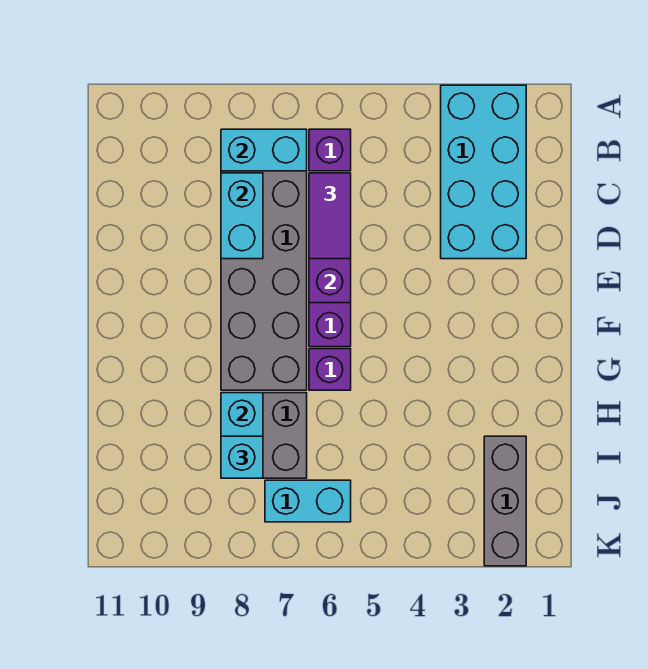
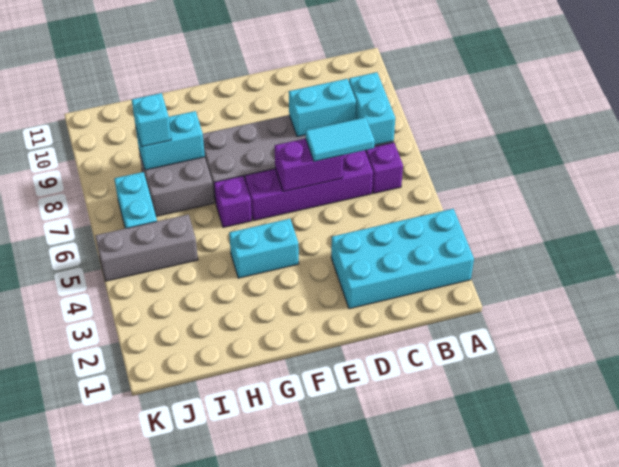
purple 1x2 tile [309,173,351,259] -> cyan 1x2 tile [306,117,375,161]
none -> cyan 1x2 brick [229,219,299,278]
grey 1x3 brick [484,436,526,566] -> grey 1x3 brick moved to [95,214,198,281]

